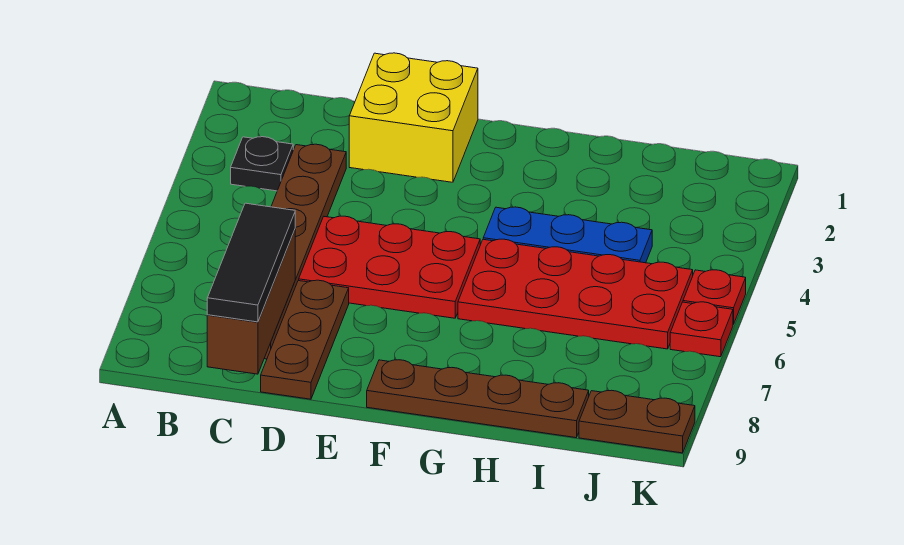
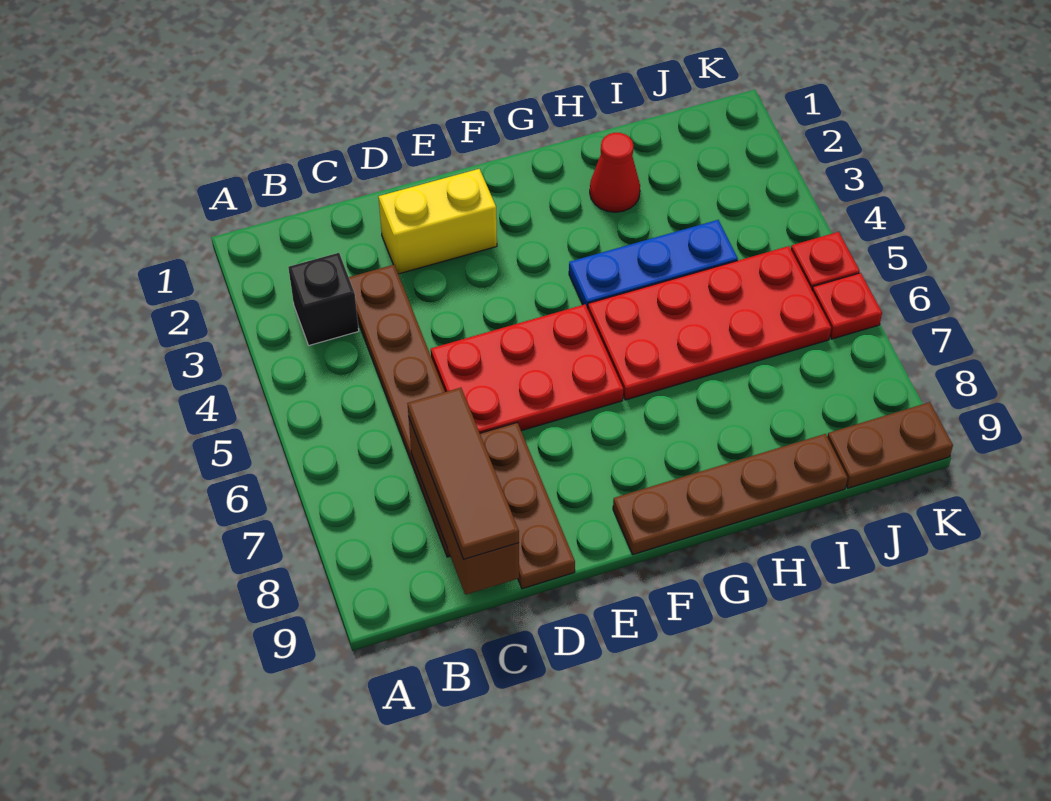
black 1x1 plate [231,137,293,191] -> black 1x1 brick [288,253,359,345]
black 1x3 tile [207,203,295,322] -> brown 1x3 tile [407,388,519,559]
yellow 2x2 brick [349,53,478,182] -> yellow 1x2 brick [378,169,497,274]
none -> red 1x1 cone [590,133,640,212]

